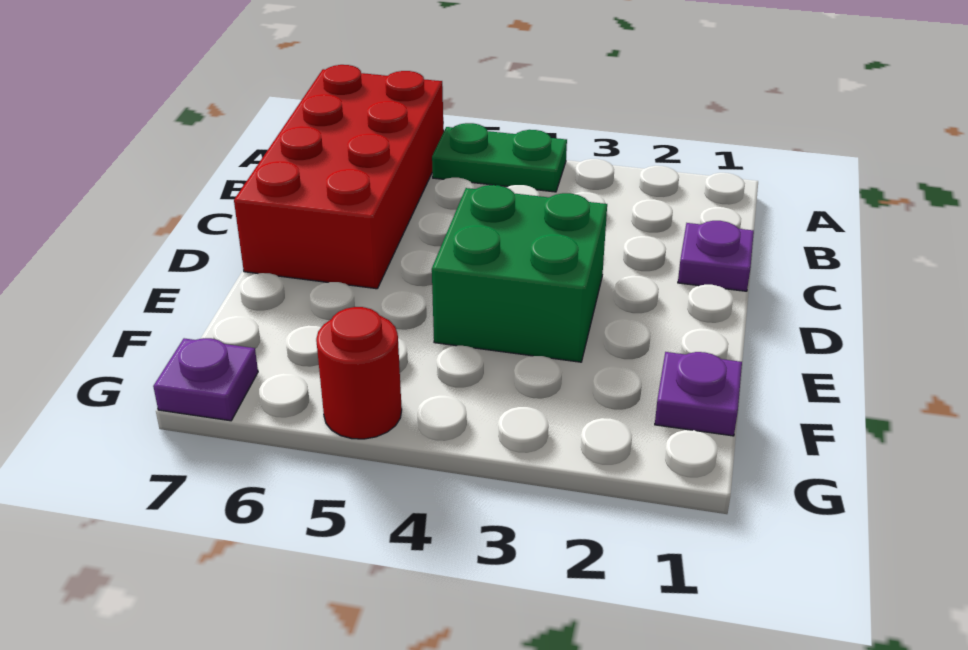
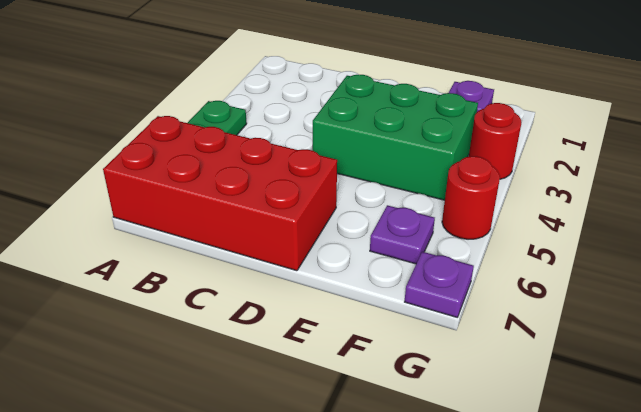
purple 1x1 plate [678,221,754,291] -> purple 1x1 plate moved to [370,205,435,264]
green 2x2 brick [432,185,607,362] -> green 2x3 brick [313,75,478,200]
none -> red 1x1 round brick [469,103,521,179]

